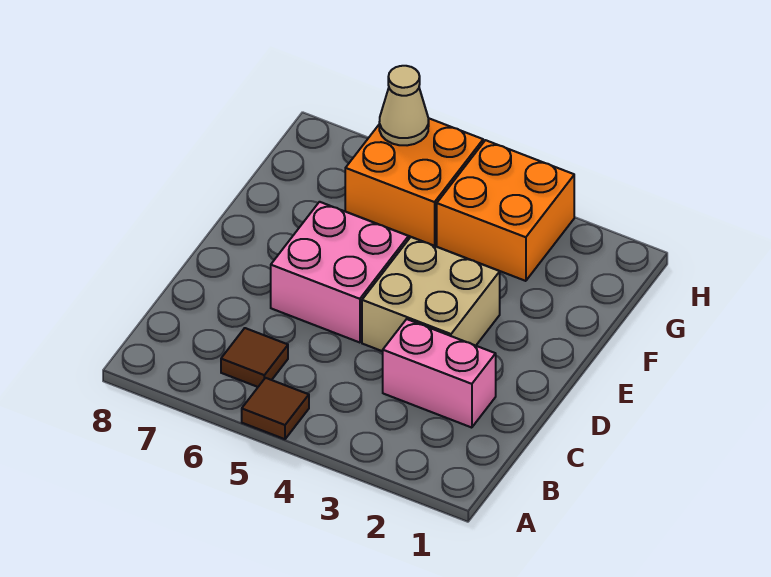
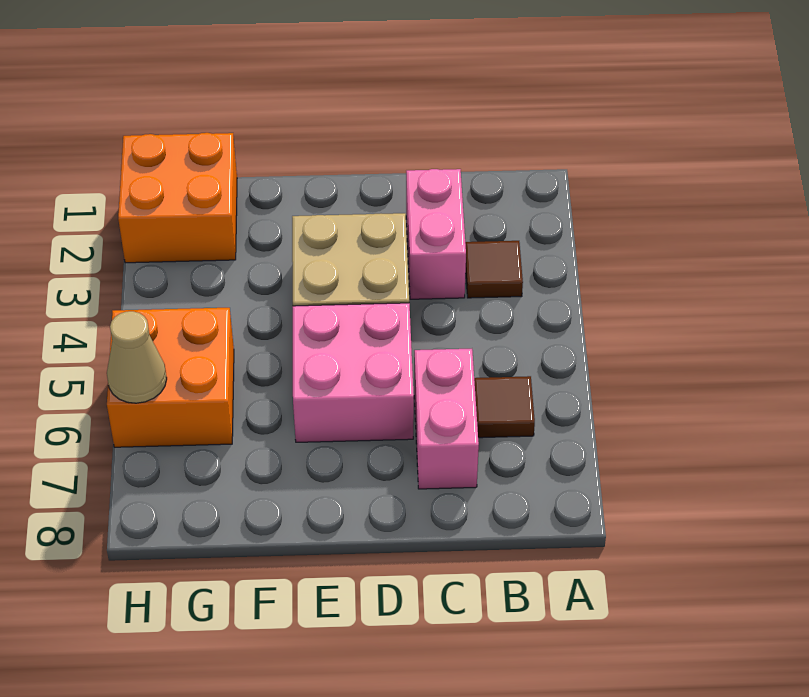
brown 1x1 tile [242,378,309,439] -> brown 1x1 tile moved to [465,241,523,298]
none -> pink 1x2 brick [414,349,479,489]
orange 2x2 brick [437,140,574,281] -> orange 2x2 brick moved to [118,133,237,263]

